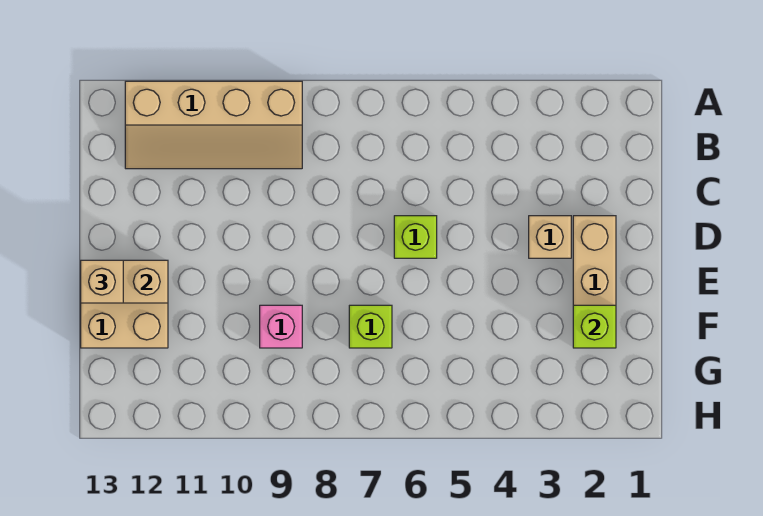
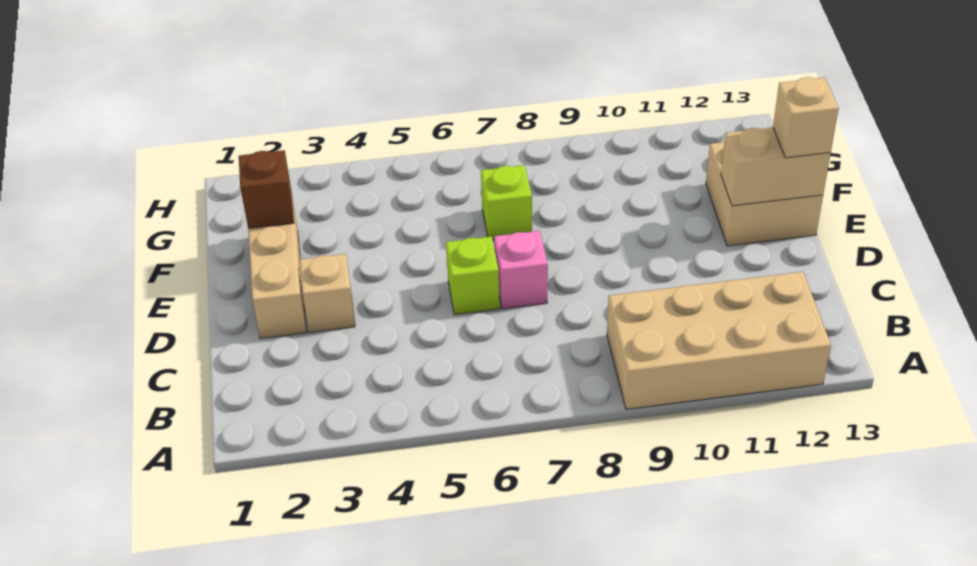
tan 2x4 slope [125,81,302,169] -> tan 2x4 brick [607,272,831,409]
lime 1x1 brick [573,305,616,348] -> brown 1x1 brick [239,150,294,229]
pink 1x1 brick [260,305,302,348] -> pink 1x1 brick moved to [494,231,548,309]

